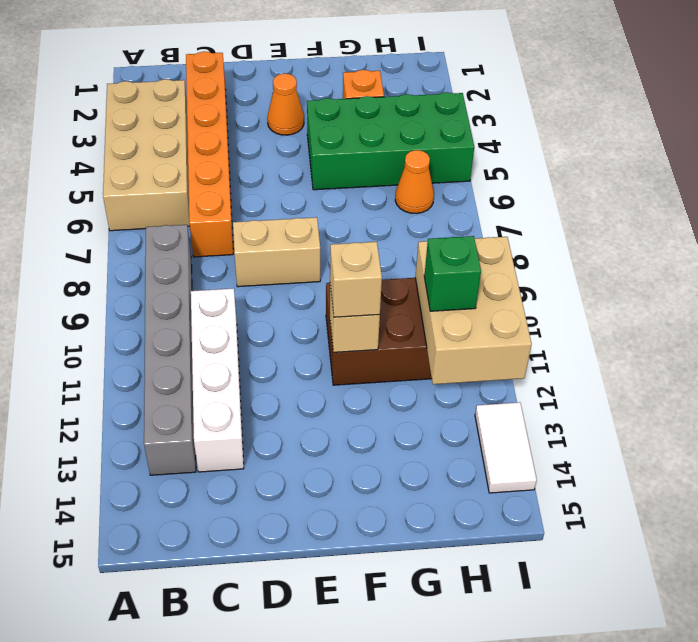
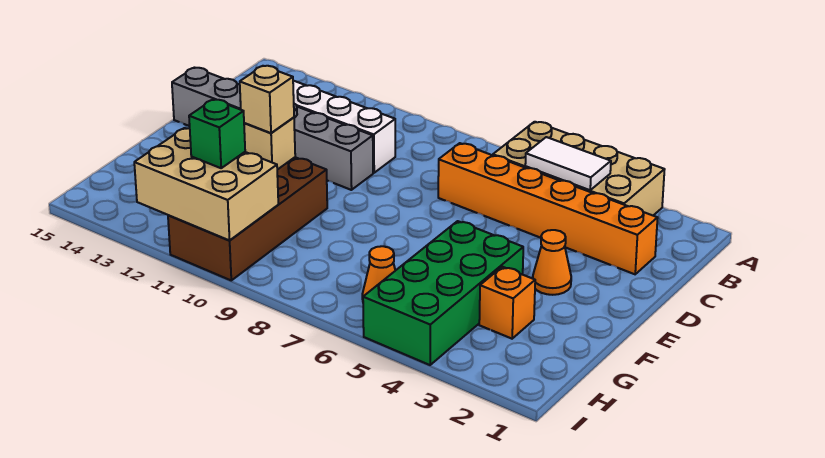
grey 1x6 brick [144,225,196,475] -> grey 1x6 brick moved to [172,68,373,190]
tan 1x2 brick [233,217,320,287] -> none
white 1x2 tile [475,402,537,493] -> white 1x2 tile moved to [525,137,611,190]

